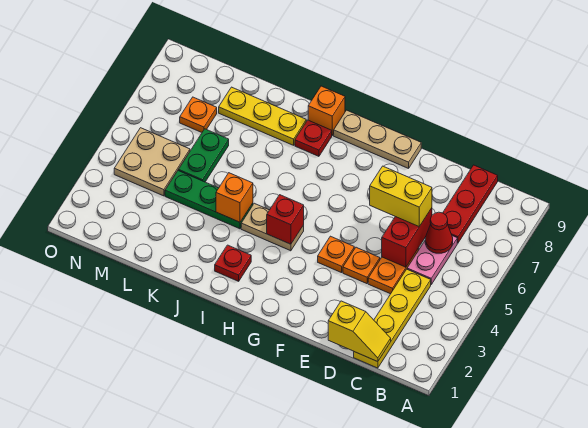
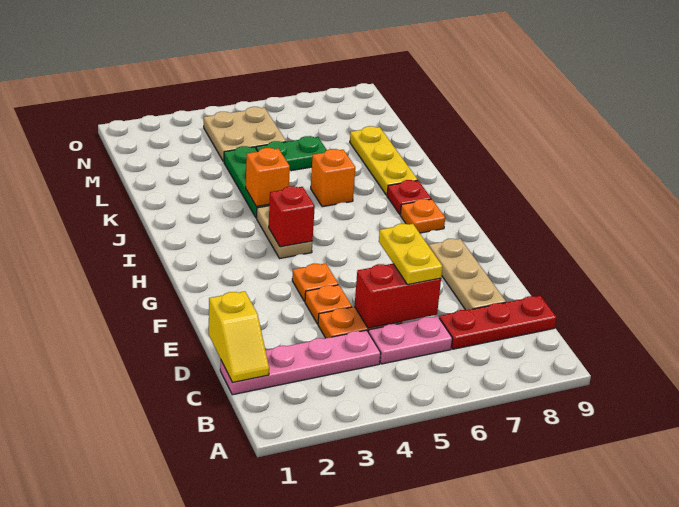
yellow 1x4 plate [354,269,431,368] -> pink 1x4 plate [220,330,381,395]
red 1x1 cone [425,212,453,253] -> none
yellow 1x2 brick [370,166,432,226] -> yellow 1x2 plate [379,224,443,285]
tan 1x3 plate [334,110,421,168] -> tan 1x3 plate moved to [429,239,506,310]
red 1x1 plate [215,245,251,281] -> none
orange 1x1 brick [308,86,345,135] -> orange 1x1 brick moved to [311,149,355,207]
orange 1x1 plate [180,97,217,132] -> orange 1x1 plate moved to [400,199,445,233]

